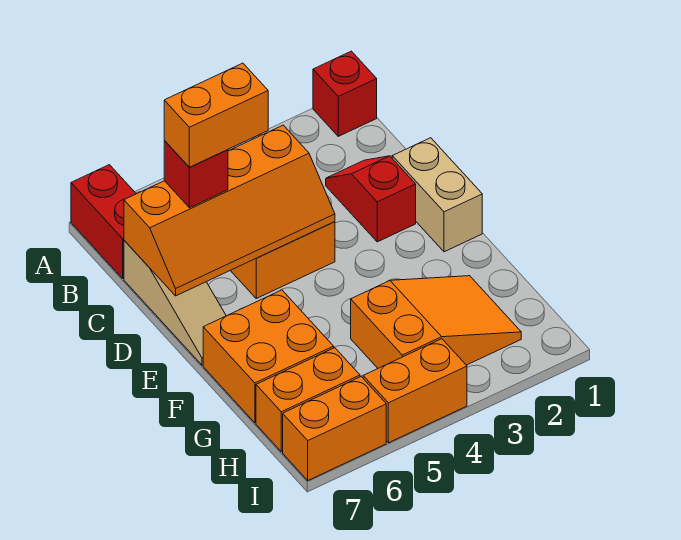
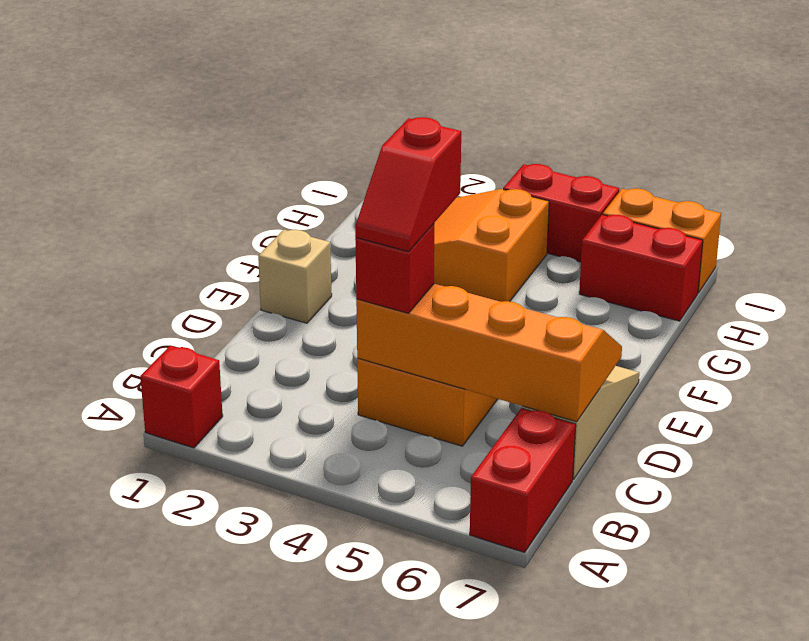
red 1x2 slope [326,156,416,242] -> red 1x2 slope moved to [355,117,461,252]
orange 1x2 brick [164,63,268,167] -> none
red 1x1 brick [164,141,228,208] -> red 1x1 brick moved to [355,224,434,313]
tan 1x2 brick [392,138,482,252] -> tan 1x1 brick [258,230,332,323]
orange 2x2 brick [203,290,334,423] -> none
orange 1x2 brick [256,348,360,452] -> red 1x2 brick [579,215,703,321]
orange 1x2 brick [363,339,467,443] -> red 1x2 brick [503,164,619,262]

